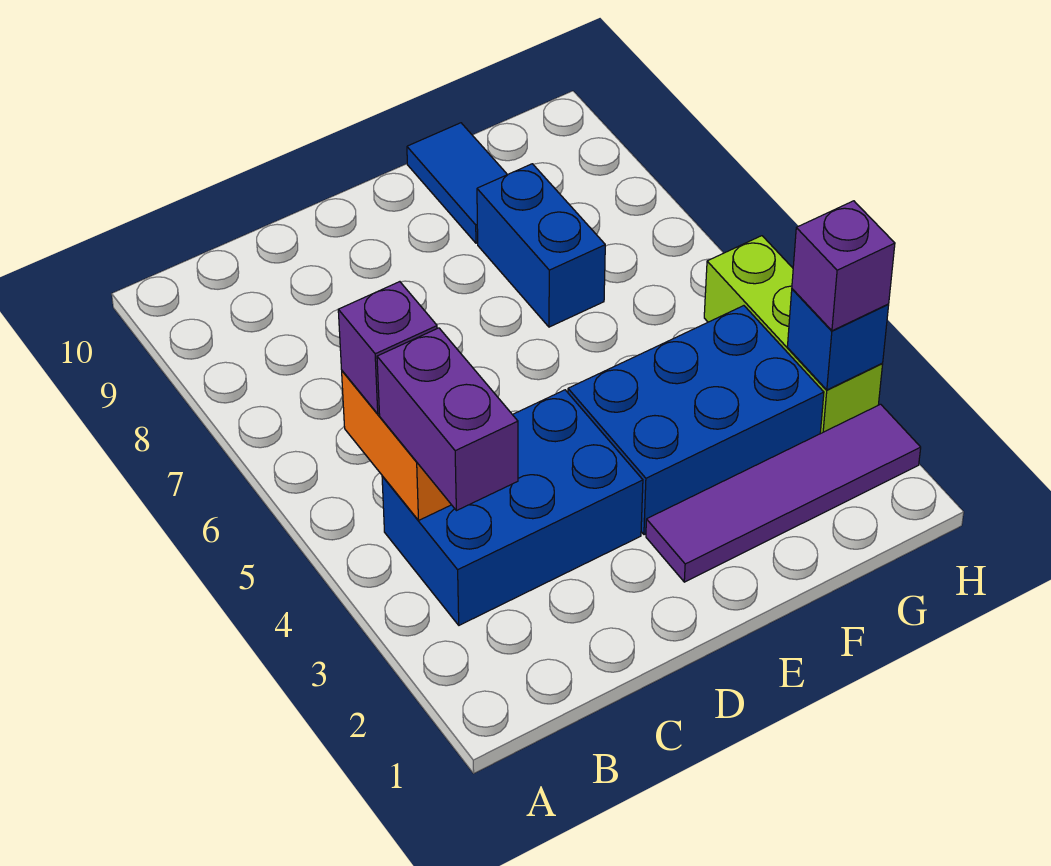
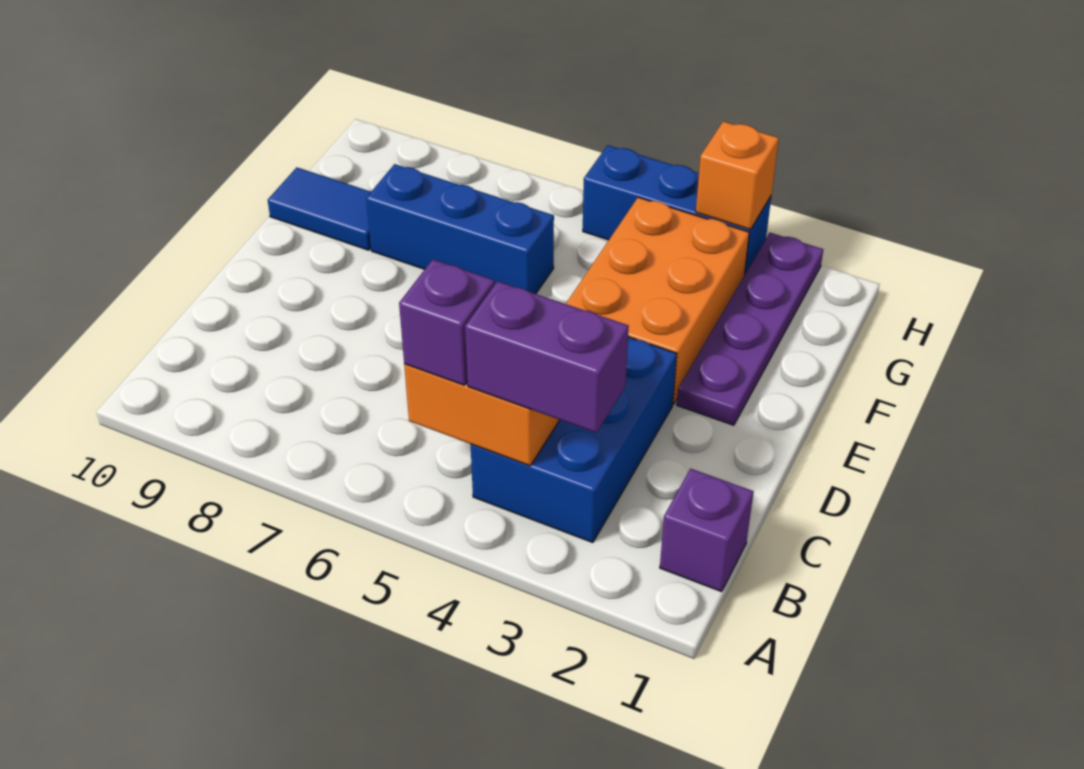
purple 1x4 tile [646,404,921,582] -> purple 1x4 plate [677,233,823,425]
blue 2x3 brick [568,306,824,535] -> orange 2x3 brick [566,197,749,404]
blue 1x2 brick [477,164,605,327] -> blue 1x3 brick [366,164,554,294]
lime 1x3 brick [704,236,883,434] -> blue 1x3 brick [583,145,771,275]
blue 1x1 brick [787,289,889,390] -> orange 1x1 brick [696,121,779,230]
purple 1x1 brick [792,201,895,331] -> purple 1x1 brick moved to [660,469,754,592]

